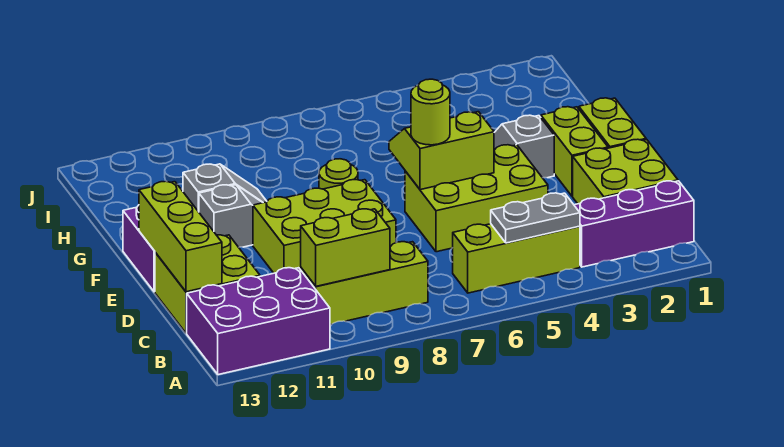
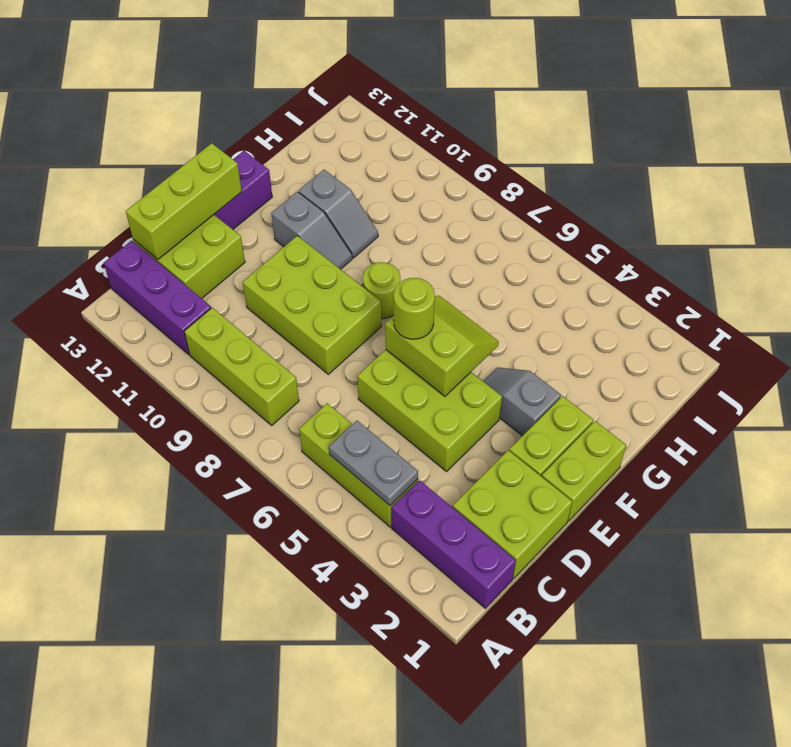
purple 2x3 brick [187,268,330,375] -> purple 1x3 brick [104,240,211,354]
lime 1x2 brick [301,209,390,286] -> none

